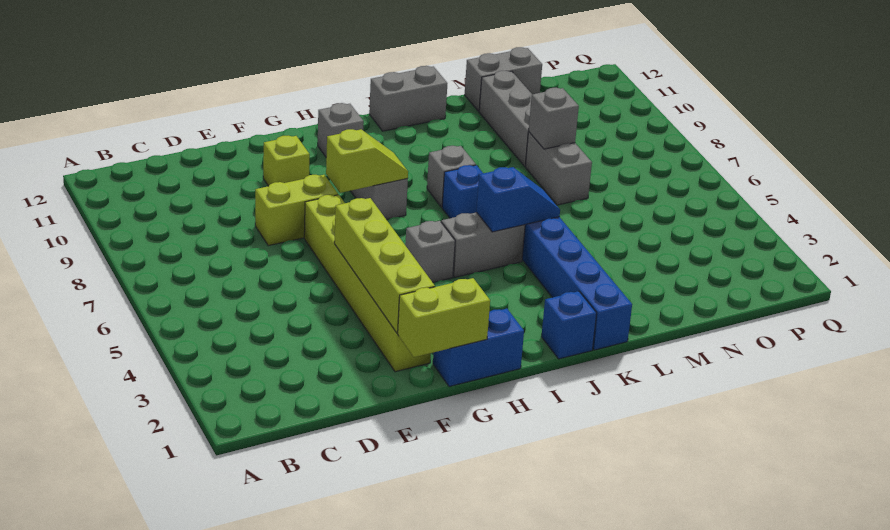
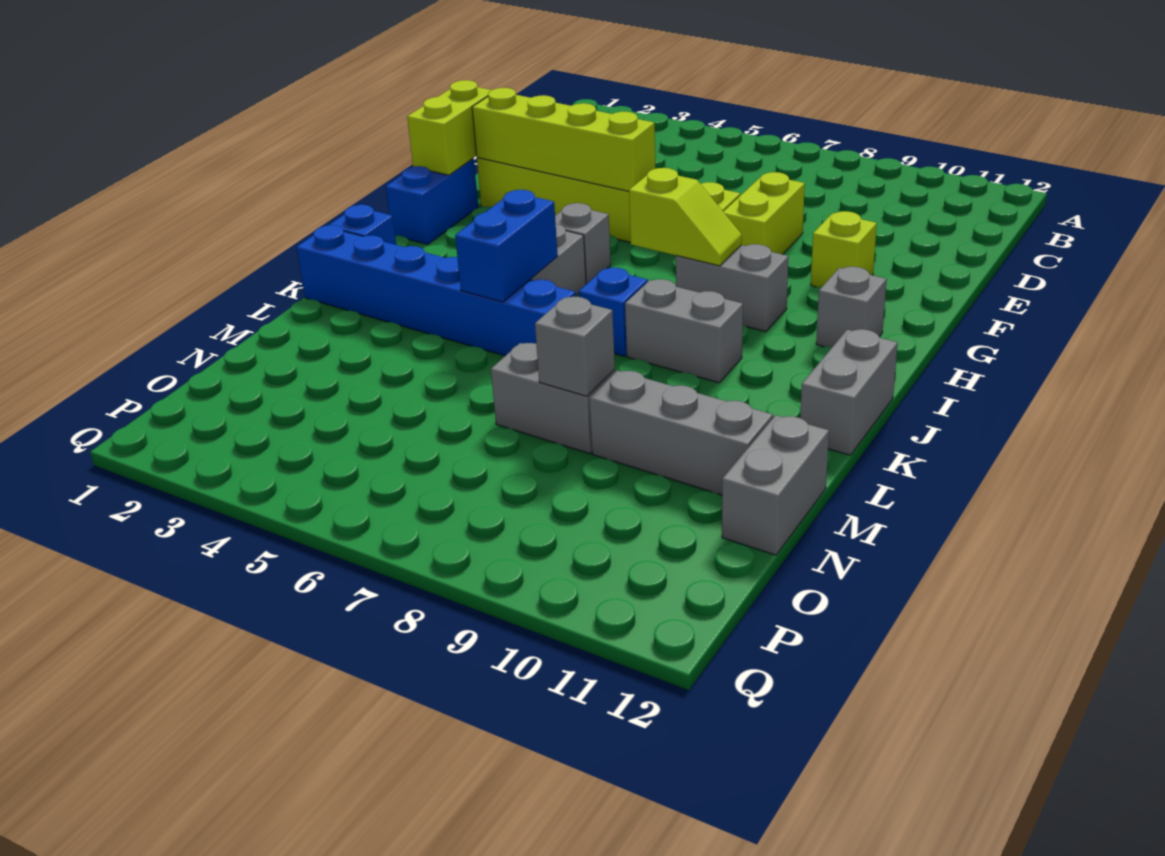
lime 1x2 slope [326,129,408,193] -> lime 1x2 slope turned to [629,168,742,266]
blue 1x2 slope [476,167,560,232] -> blue 1x2 brick [455,190,558,302]
grey 1x1 brick [427,146,476,207] -> grey 1x2 brick [625,279,743,383]

